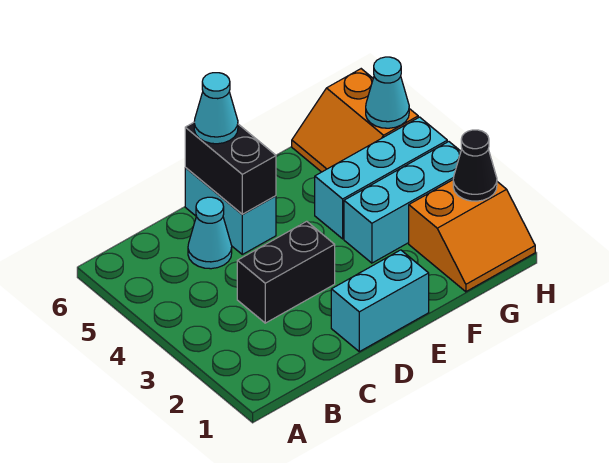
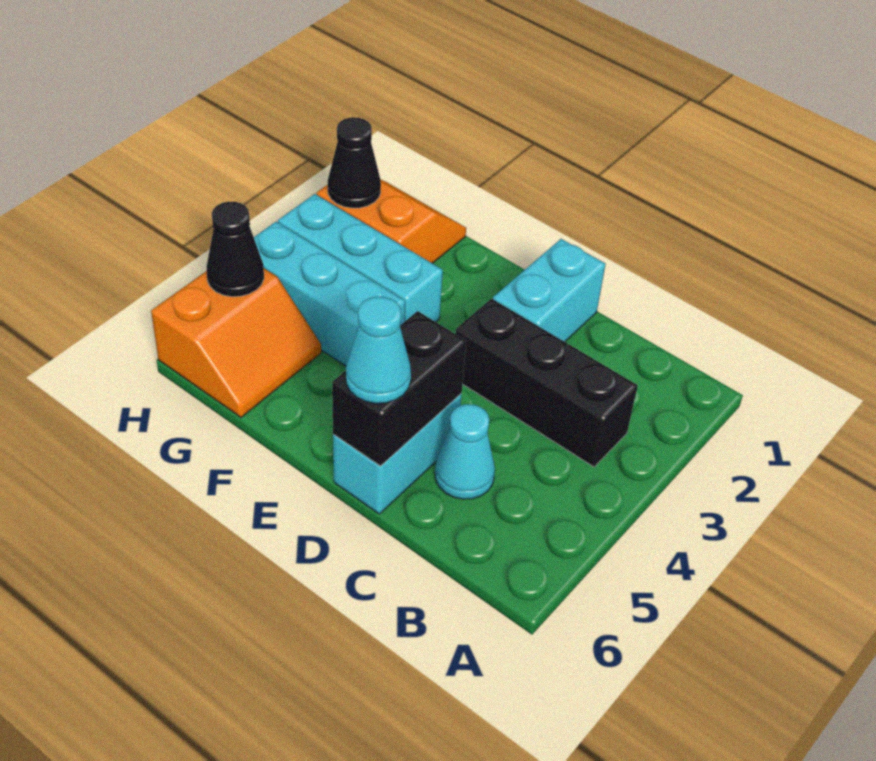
black 1x2 brick [237,221,335,323] -> black 1x3 brick [456,299,638,467]
cyan 1x2 brick [331,250,429,352] -> cyan 1x2 brick turned to [493,239,606,342]
cyan 1x1 cone [366,57,409,128] -> black 1x1 cone [207,202,264,297]

